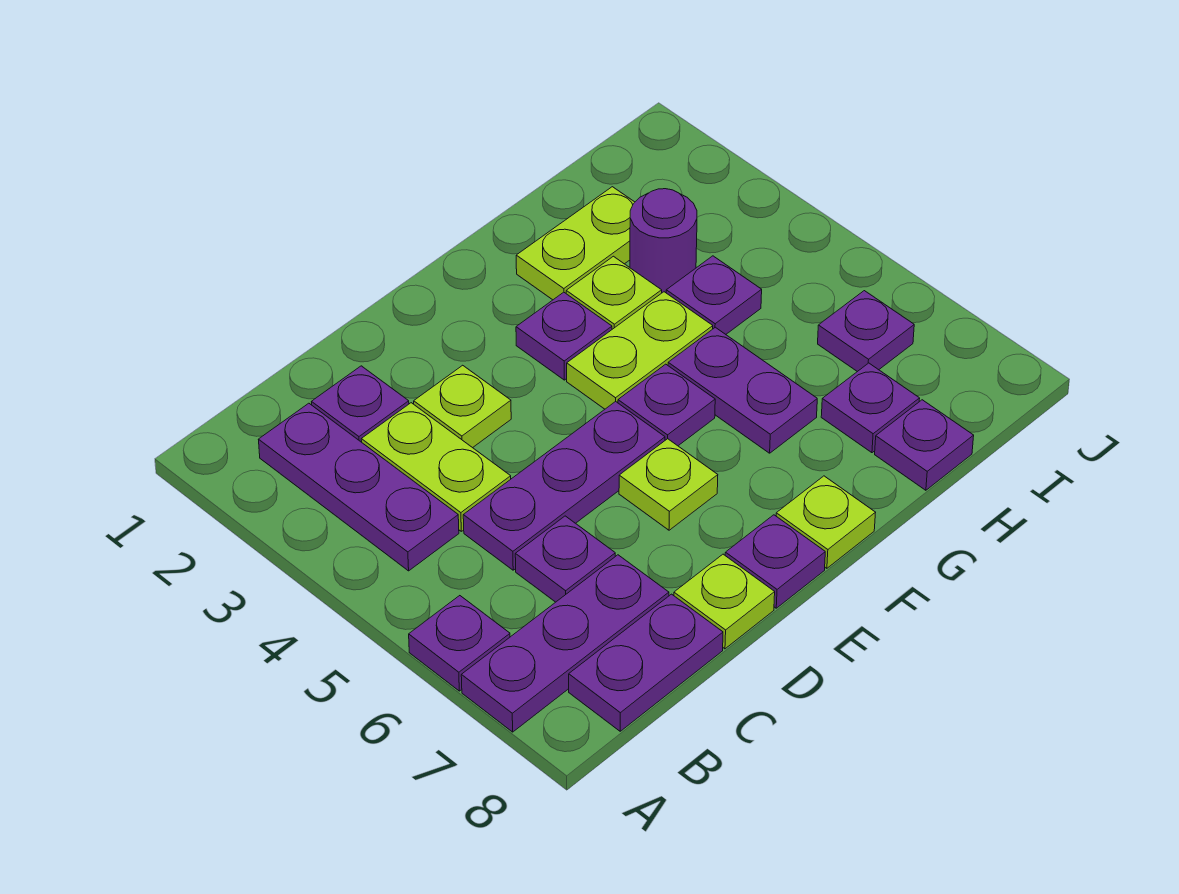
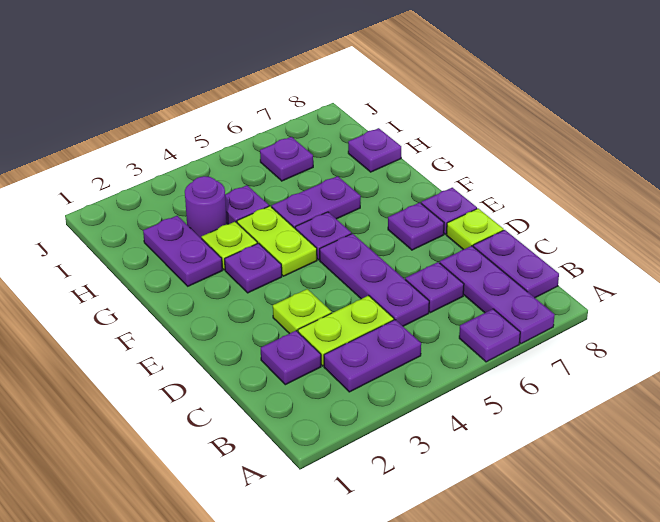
purple 1x3 plate [259,403,459,571] -> purple 1x2 plate [324,320,421,392]
lime 1x1 plate [619,439,718,530] -> none
lime 1x1 plate [776,476,876,568] -> none
lime 1x2 plate [516,187,635,300] -> purple 1x2 plate [143,216,222,286]
purple 1x1 plate [821,363,920,453] -> purple 1x1 plate moved to [388,203,444,250]

